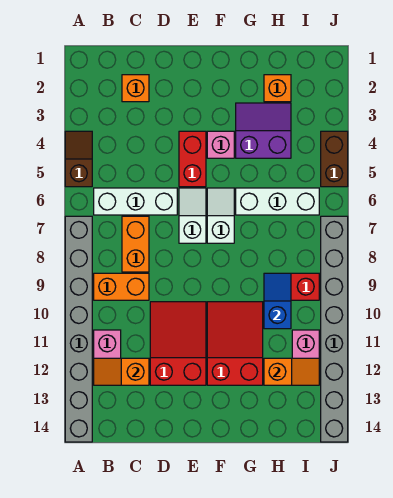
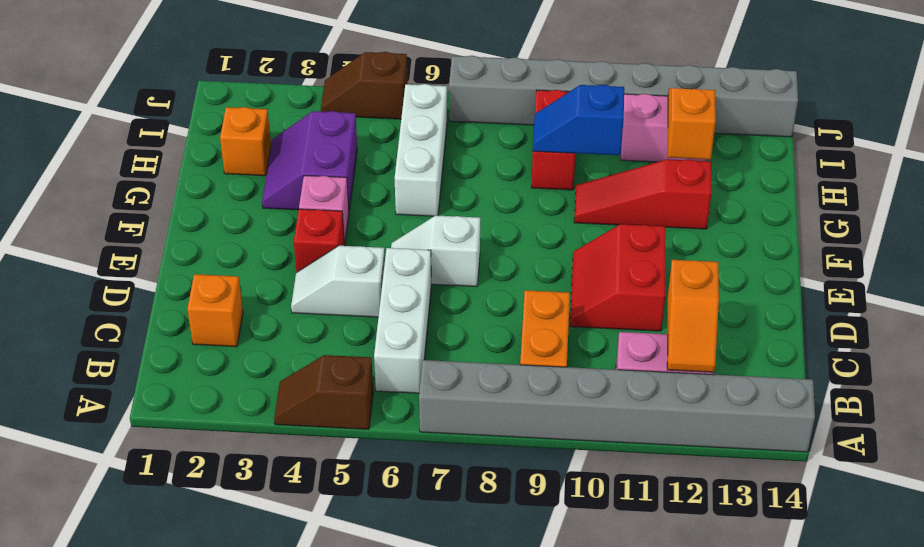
orange 1x2 brick [122,216,149,272] -> none
red 2x3 slope [150,302,206,385] -> red 2x2 slope [570,224,666,331]
red 1x2 brick [179,131,206,187] -> red 1x1 brick [294,209,344,272]
white 1x2 slope [207,188,234,243] -> white 1x2 slope moved to [291,246,385,317]
red 2x3 slope [207,302,263,385] -> red 1x3 slope [574,159,711,229]
brown 1x2 brick [321,131,348,187] -> brown 1x2 slope [321,52,408,119]

